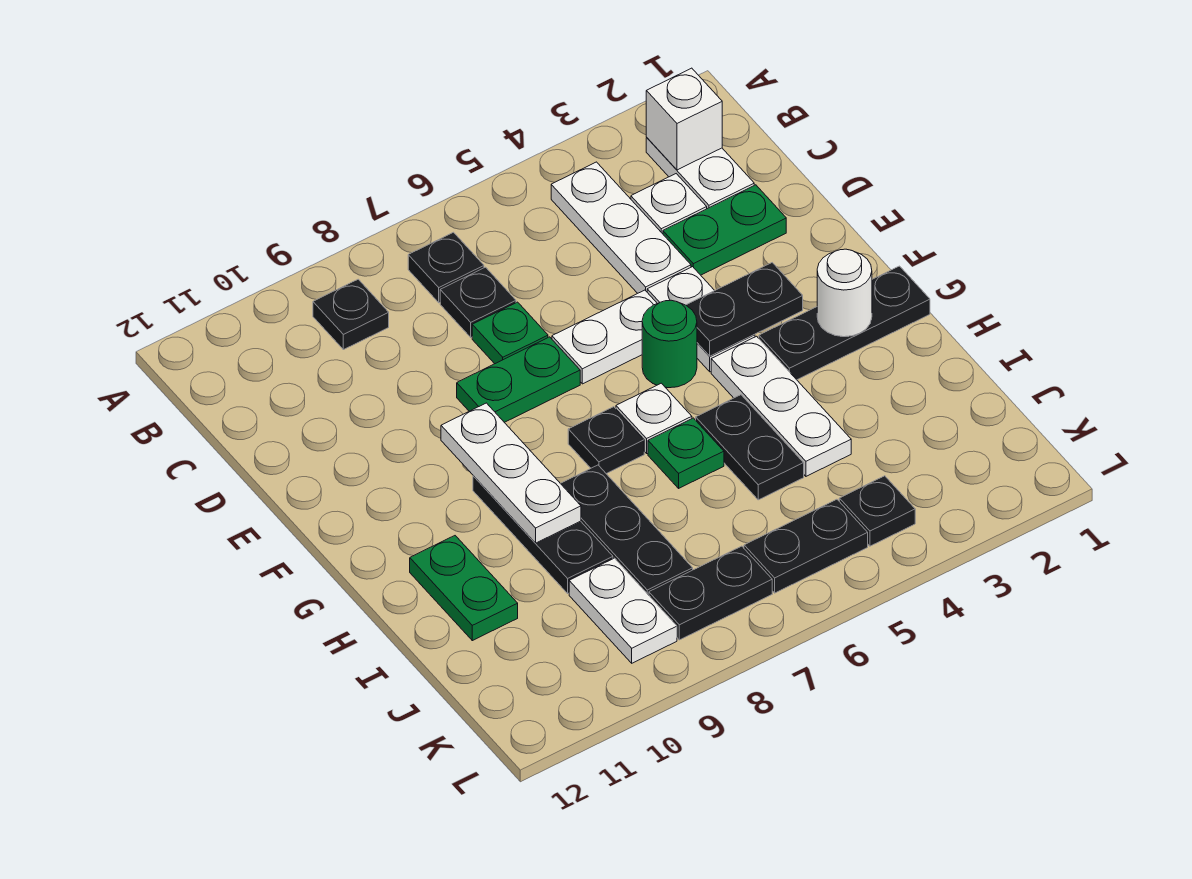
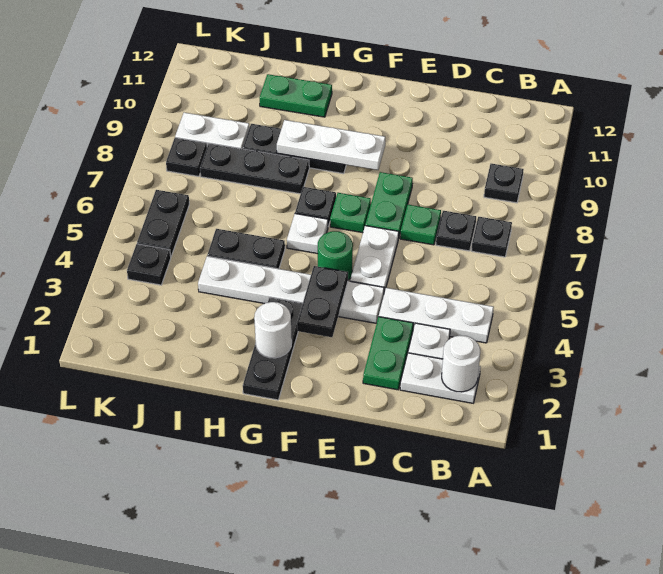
white 1x1 brick [646,68,722,170] -> white 1x1 round brick [442,335,480,392]
green 1x1 plate [648,418,724,488] -> green 1x1 plate moved to [330,193,371,233]
black 1x2 plate [649,546,772,640] -> black 1x1 plate [166,138,207,176]

